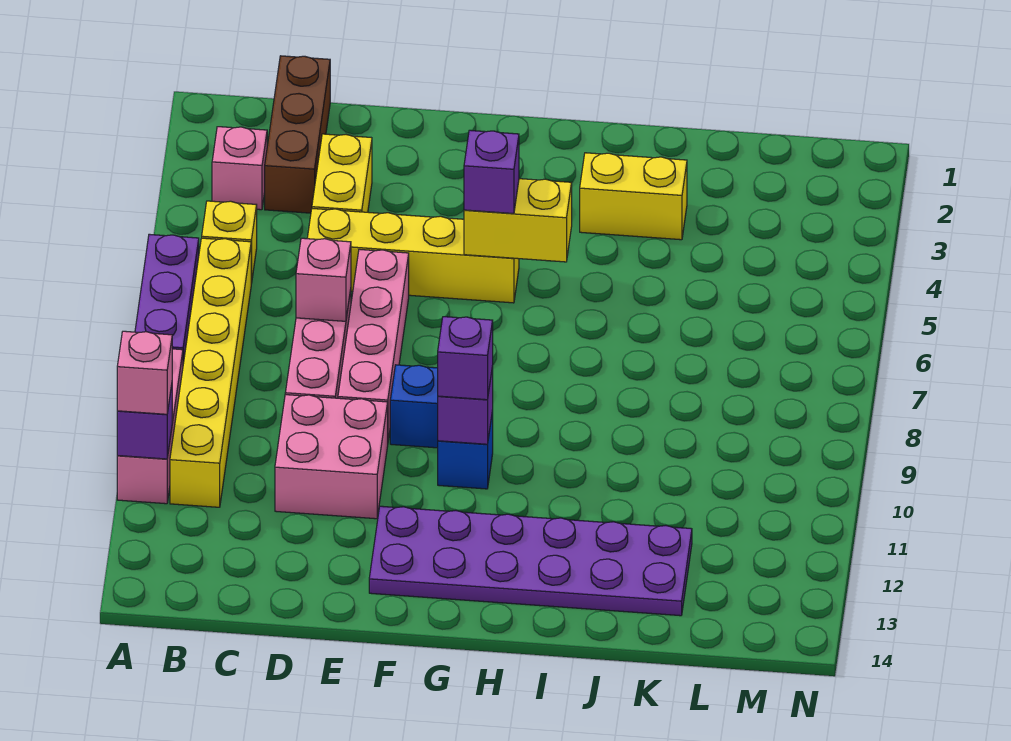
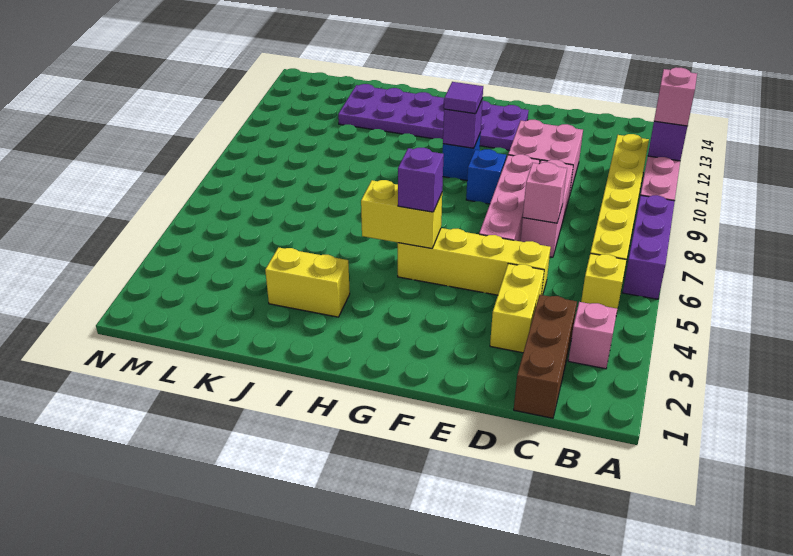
purple 1x1 brick [438,317,493,400] -> purple 1x1 tile [444,82,483,114]

